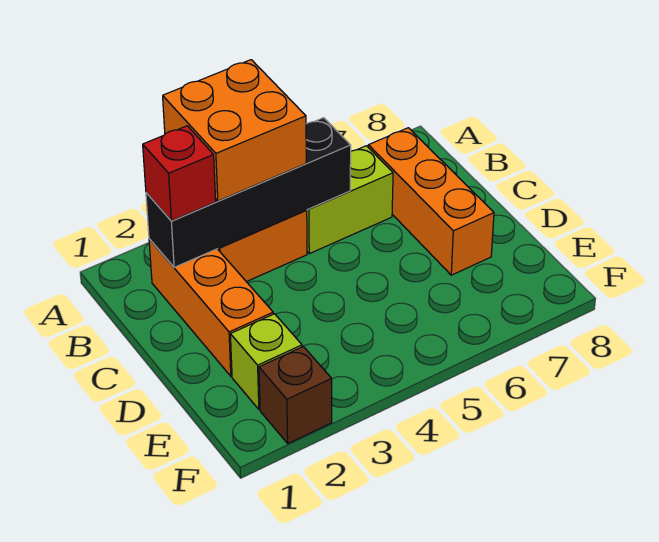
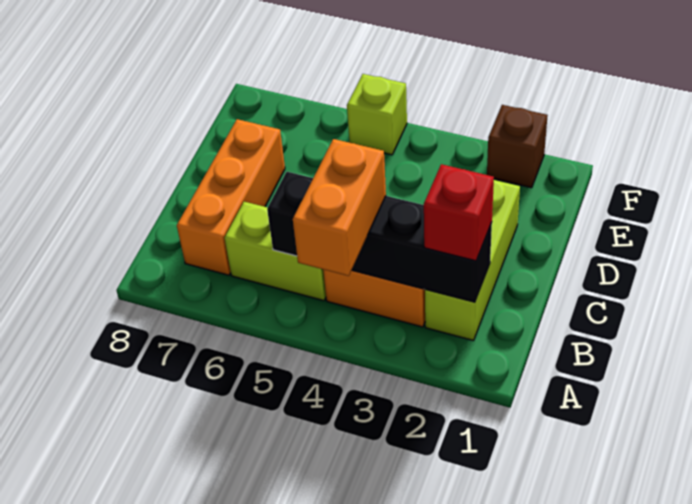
orange 2x2 brick [163,60,306,201] -> orange 1x2 brick [293,139,386,276]
orange 1x3 brick [149,239,273,376] -> lime 1x3 brick [425,180,520,341]
lime 1x1 brick [230,314,302,409] -> lime 1x1 brick moved to [347,74,407,155]

